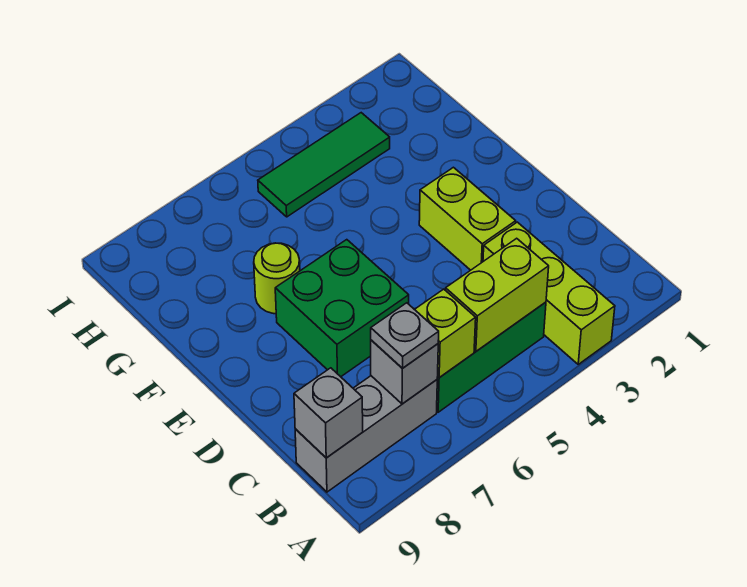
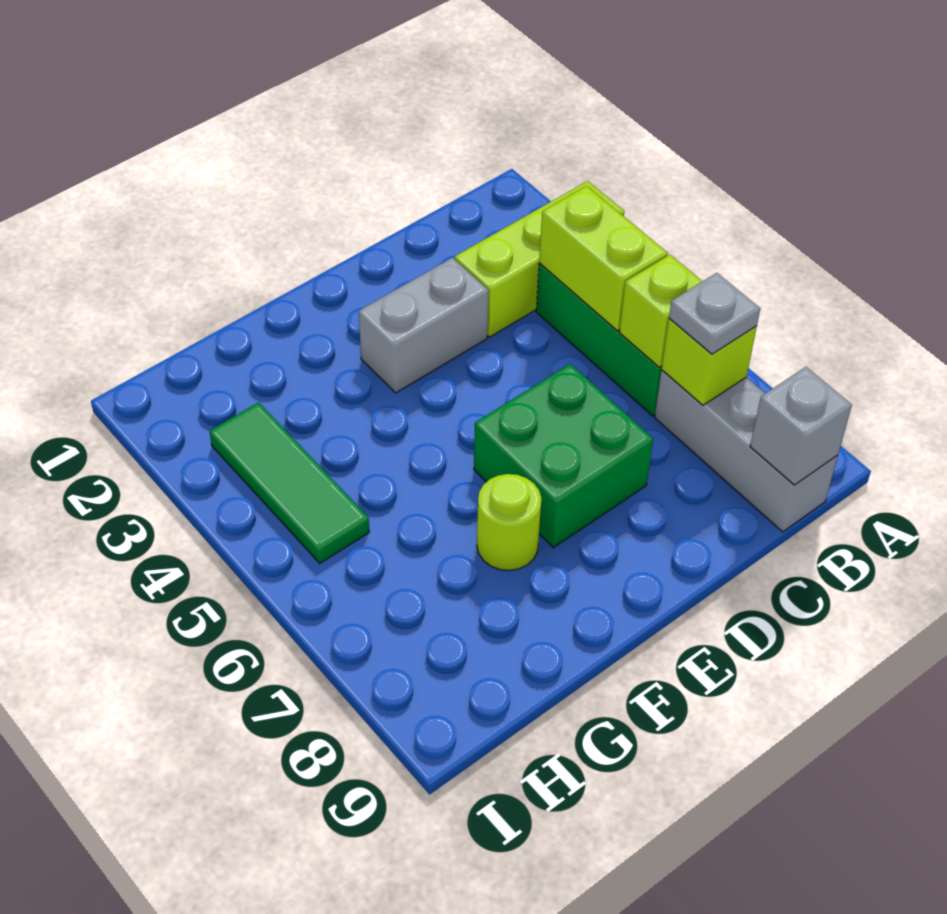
grey 1x1 brick [371,340,438,404] -> lime 1x1 brick [662,318,757,405]
lime 1x2 brick [419,167,516,270] -> grey 1x2 brick [359,258,489,393]

